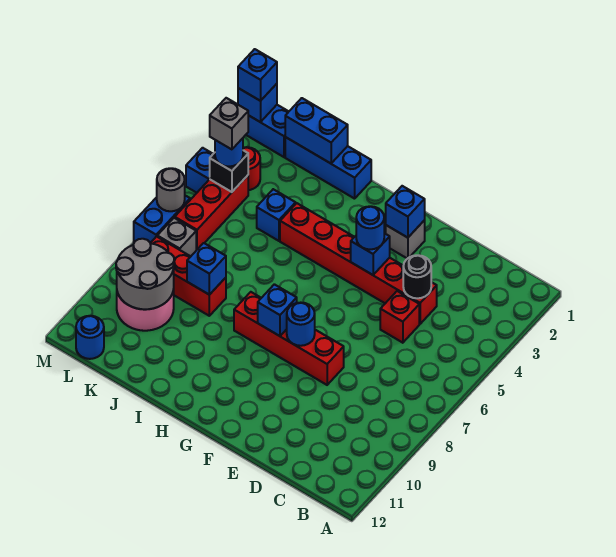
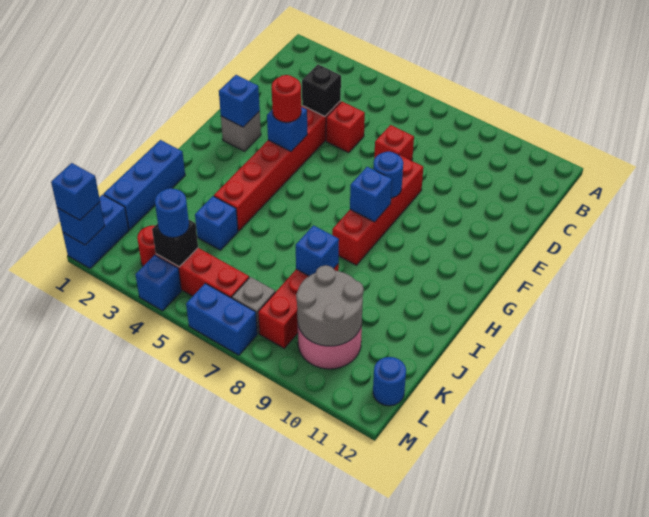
black 1x1 round brick [403,255,431,298] -> black 1x1 brick [302,65,341,116]
none -> red 1x1 brick [374,125,414,161]
blue 1x1 round brick [356,206,384,249] -> red 1x1 round brick [272,75,301,122]
blue 1x2 brick [285,98,348,163] -> none
grey 1x1 brick [210,98,248,149] -> none
grey 1x1 round brick [157,168,185,211] -> none

